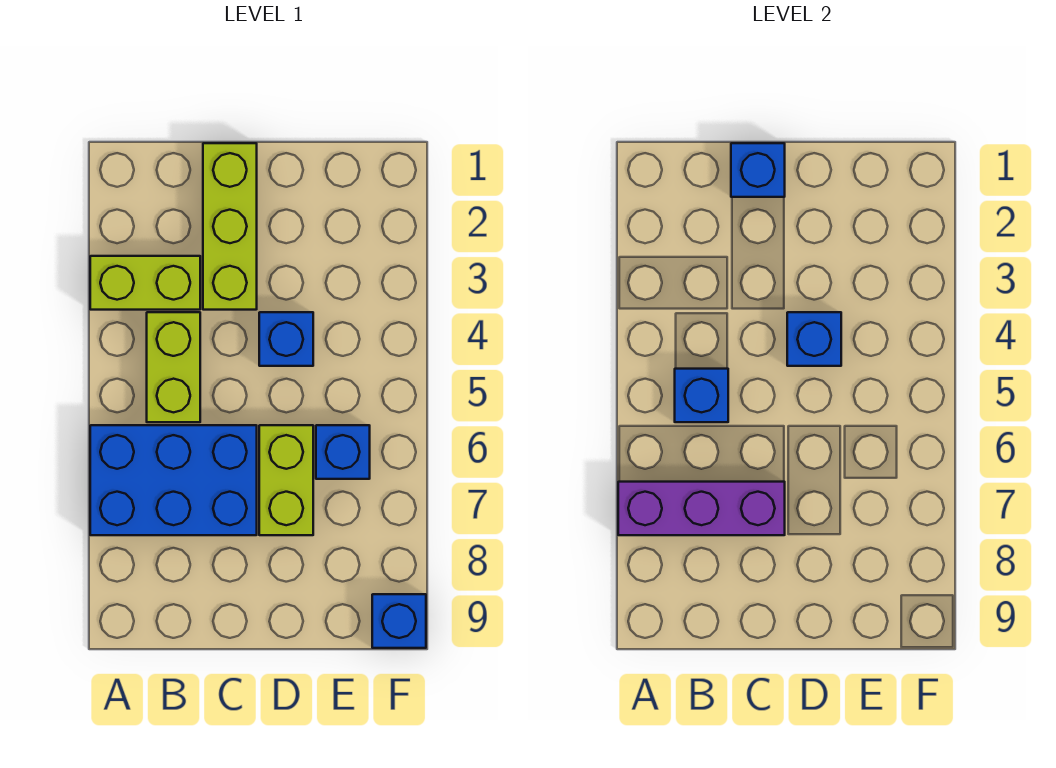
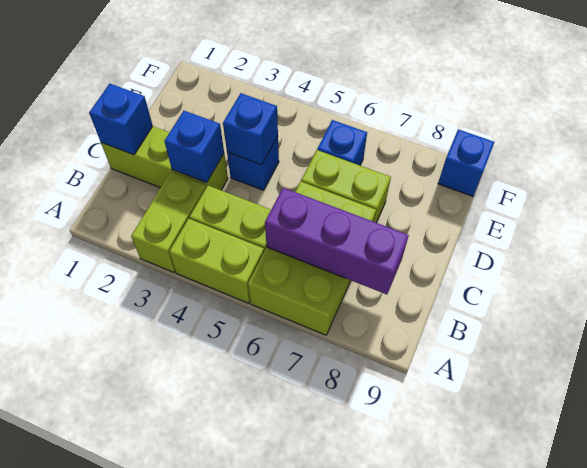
none -> lime 1x2 brick [169,219,264,303]
blue 2x3 brick [90,425,257,535] -> lime 2x3 brick [248,181,376,335]
purple 1x3 brick [618,482,785,535] -> purple 1x3 brick turned to [265,188,409,294]
blue 1x1 brick [675,369,728,422] -> blue 1x1 brick moved to [164,111,224,183]

